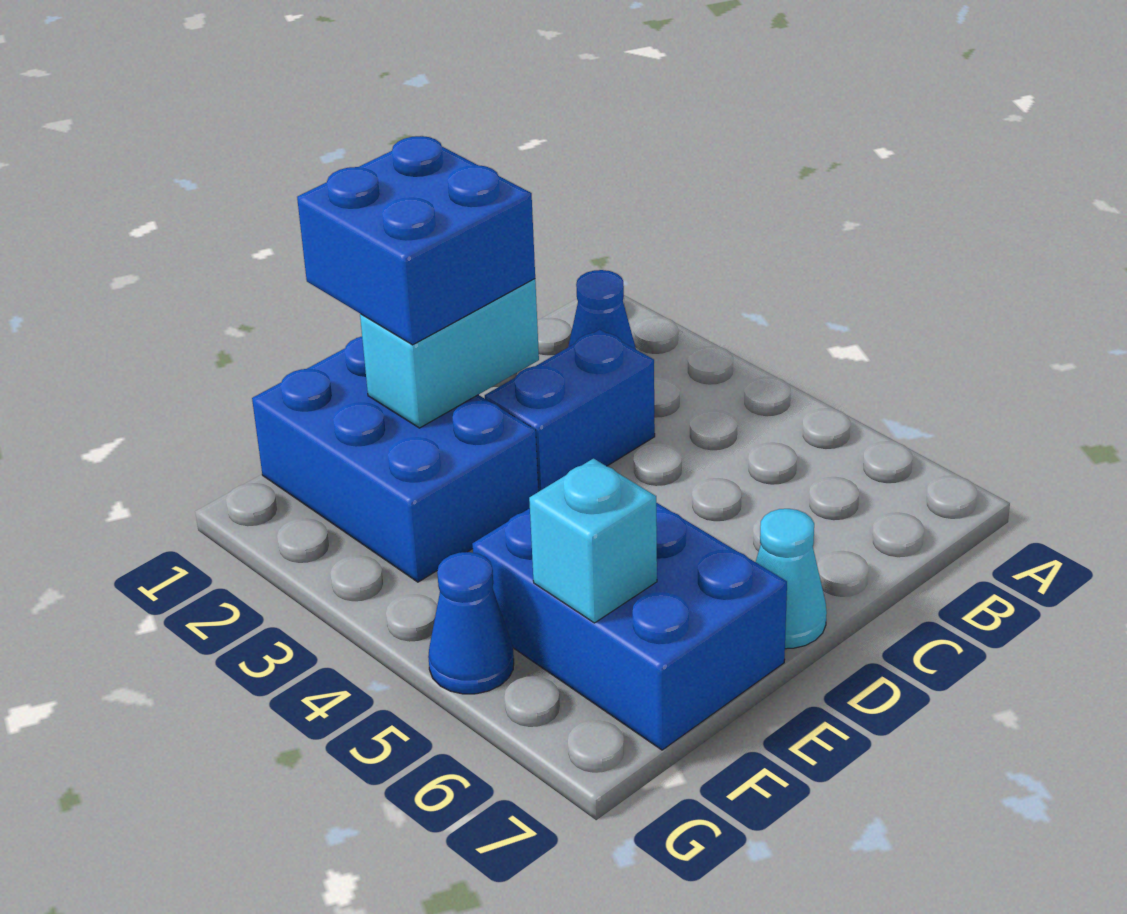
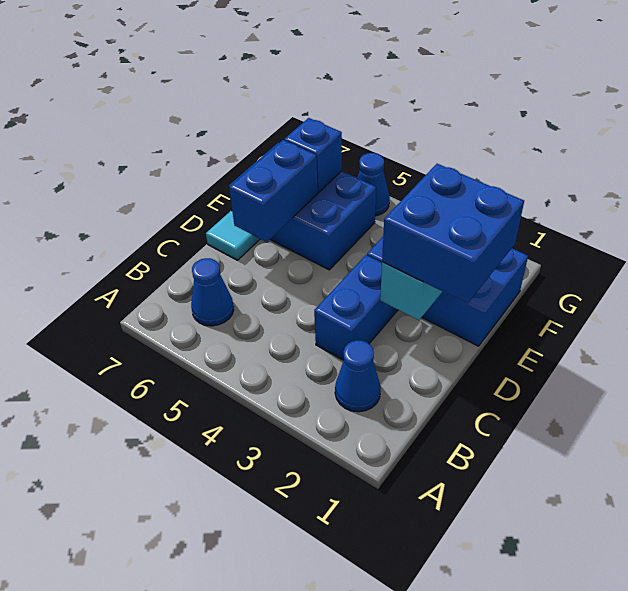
none -> blue 1x1 cone [191,258,234,326]
none -> blue 1x2 brick [229,140,318,242]
cyan 1x1 cone [756,509,827,649] -> cyan 1x1 tile [206,211,260,260]
cyan 1x1 brick [529,459,657,623] -> blue 1x1 brick [284,118,342,192]

